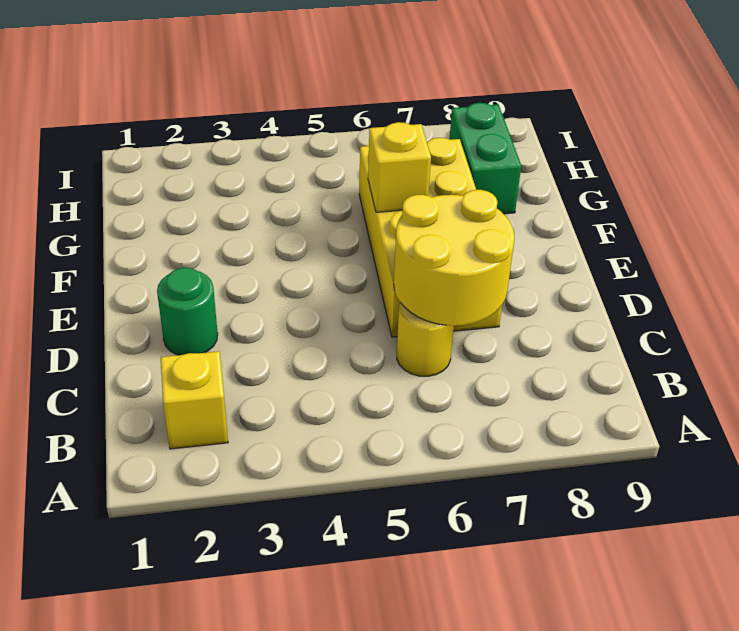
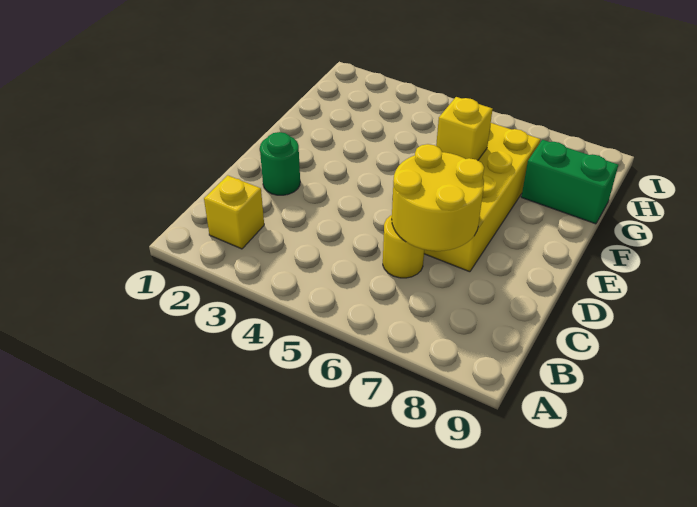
green 1x2 brick [449,103,521,214] -> green 1x2 brick turned to [521,140,618,224]

